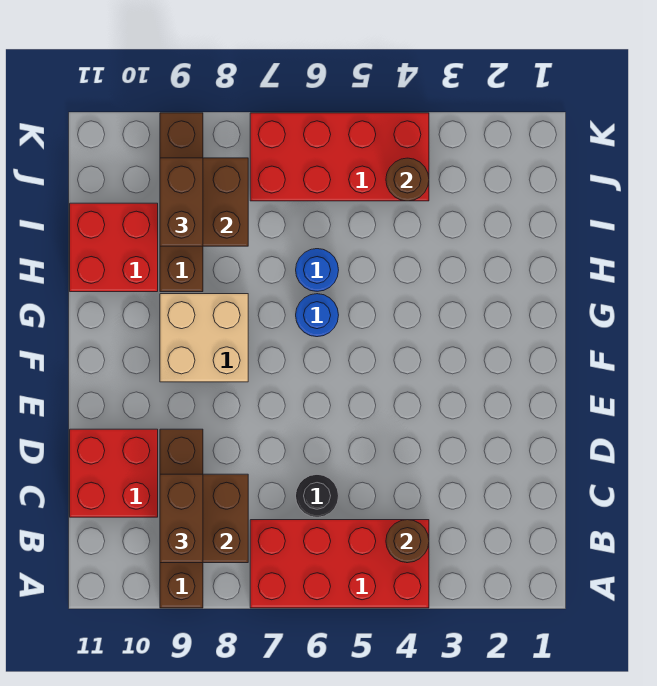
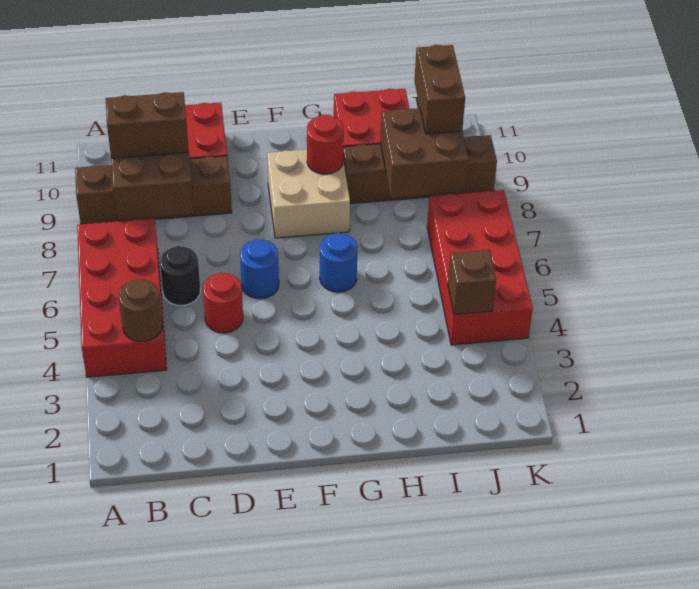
none -> red 1x1 round brick [203,273,243,333]
none -> red 1x1 round brick [307,115,344,174]
blue 1x1 round brick [296,249,339,291] -> blue 1x1 round brick moved to [240,239,279,299]
brown 1x2 brick [160,158,203,246] -> brown 1x2 brick turned to [414,45,465,134]
brown 1x1 round brick [386,158,429,201] -> brown 1x1 brick [448,250,496,315]

